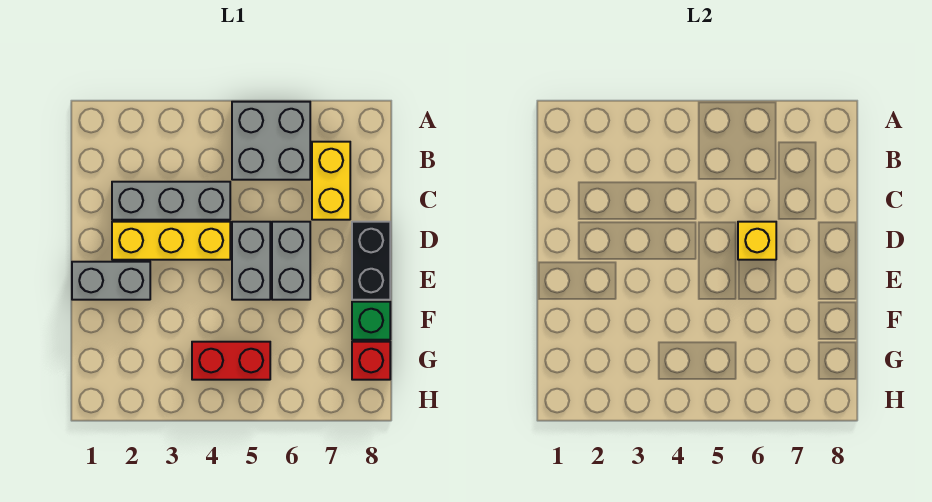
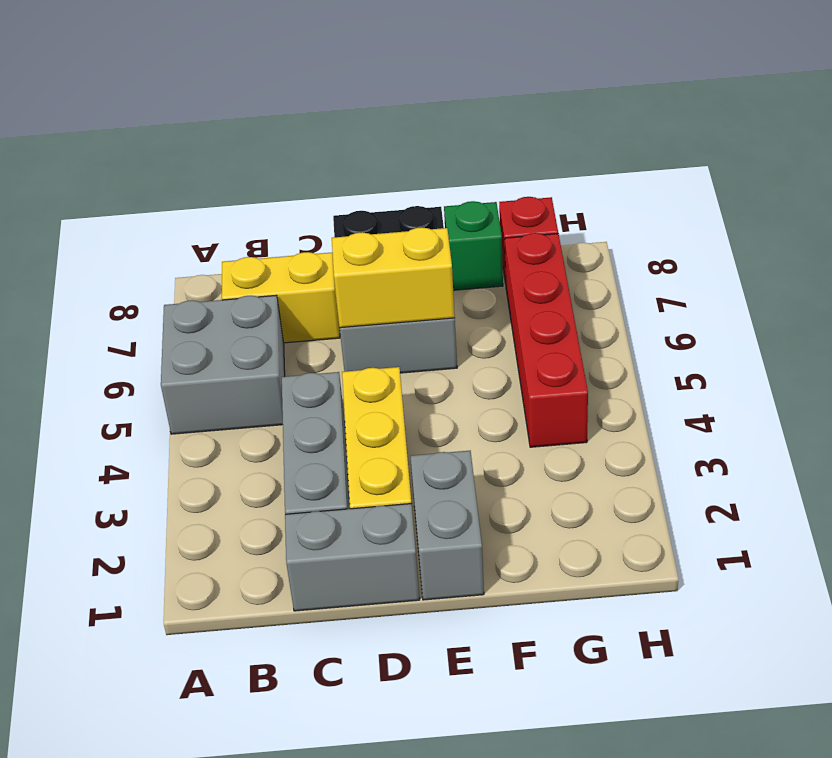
grey 1x2 brick [232,222,270,300] -> grey 1x2 brick moved to [285,504,420,611]
yellow 1x1 brick [738,222,776,260] -> yellow 1x2 brick [332,227,455,328]
red 1x2 brick [192,342,270,380] -> red 1x4 brick [505,233,588,447]

